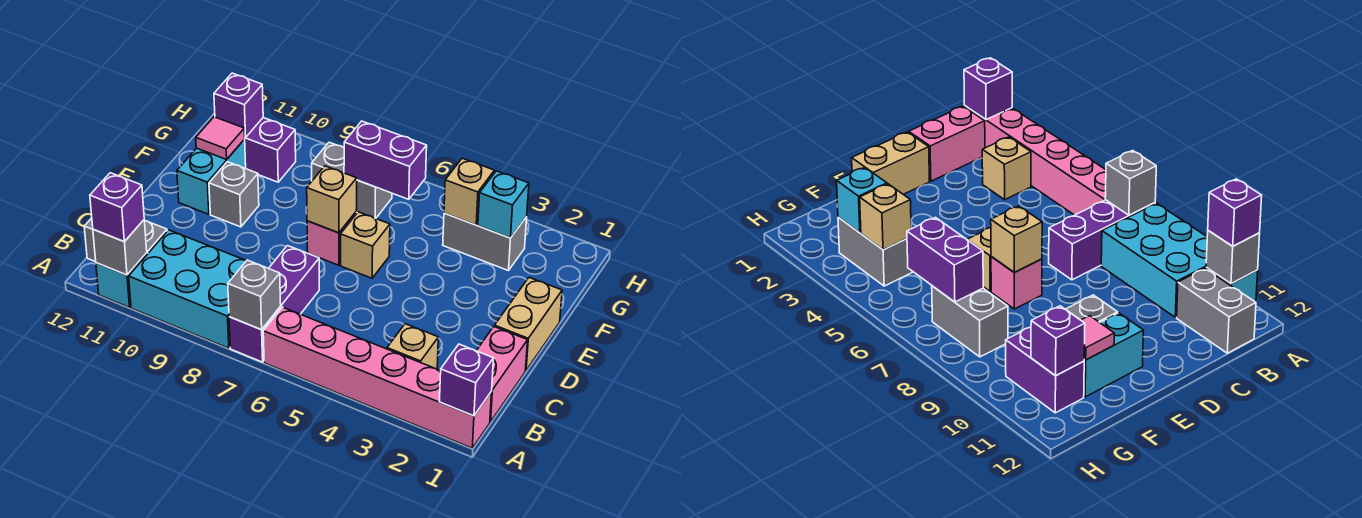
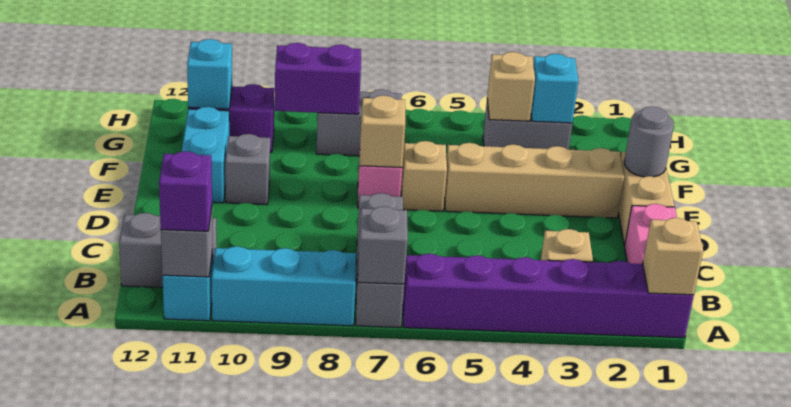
pink 1x6 brick [263,307,492,448] -> purple 1x6 brick [403,254,694,338]
purple 1x1 brick [439,344,493,416] -> tan 1x1 brick [643,218,703,295]
purple 1x3 brick [229,246,319,362] -> grey 1x3 brick [356,193,404,328]
cyan 2x3 brick [129,230,246,348] -> cyan 1x3 brick [212,246,356,326]
none -> grey 1x1 round brick [624,106,674,177]
none -> tan 1x4 brick [445,143,624,218]
pink 1x1 tile [196,117,245,159] -> none
purple 1x2 brick [344,121,427,199] -> purple 1x2 brick moved to [274,43,361,114]
purple 1x1 brick [214,73,263,138] -> cyan 1x1 brick [187,39,232,109]

